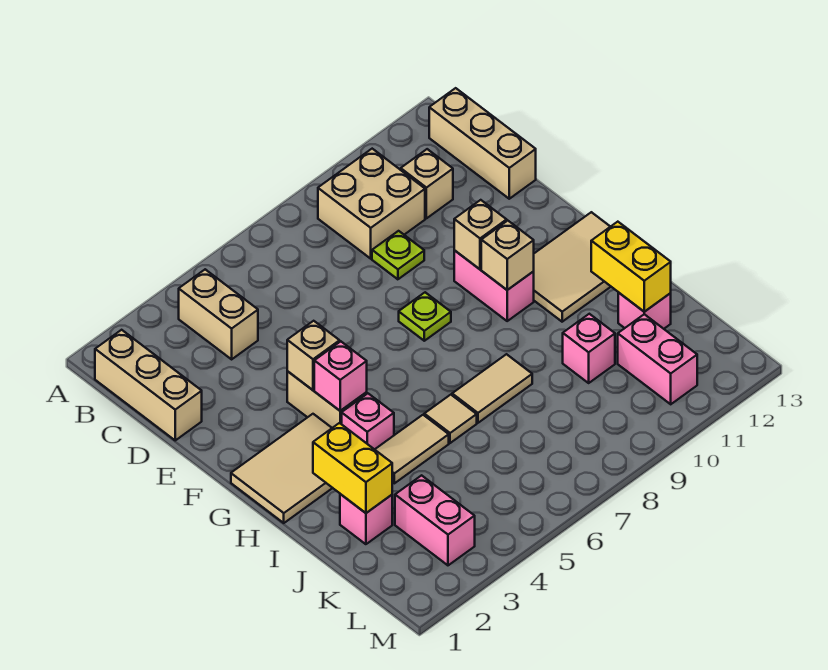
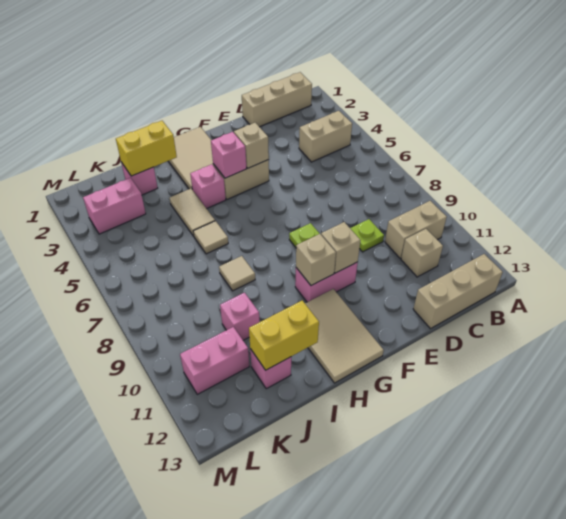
tan 2x2 brick [318,149,425,259] -> tan 1x2 brick [385,201,447,259]
tan 1x2 tile [452,354,532,423] -> tan 1x1 tile [219,256,255,291]

